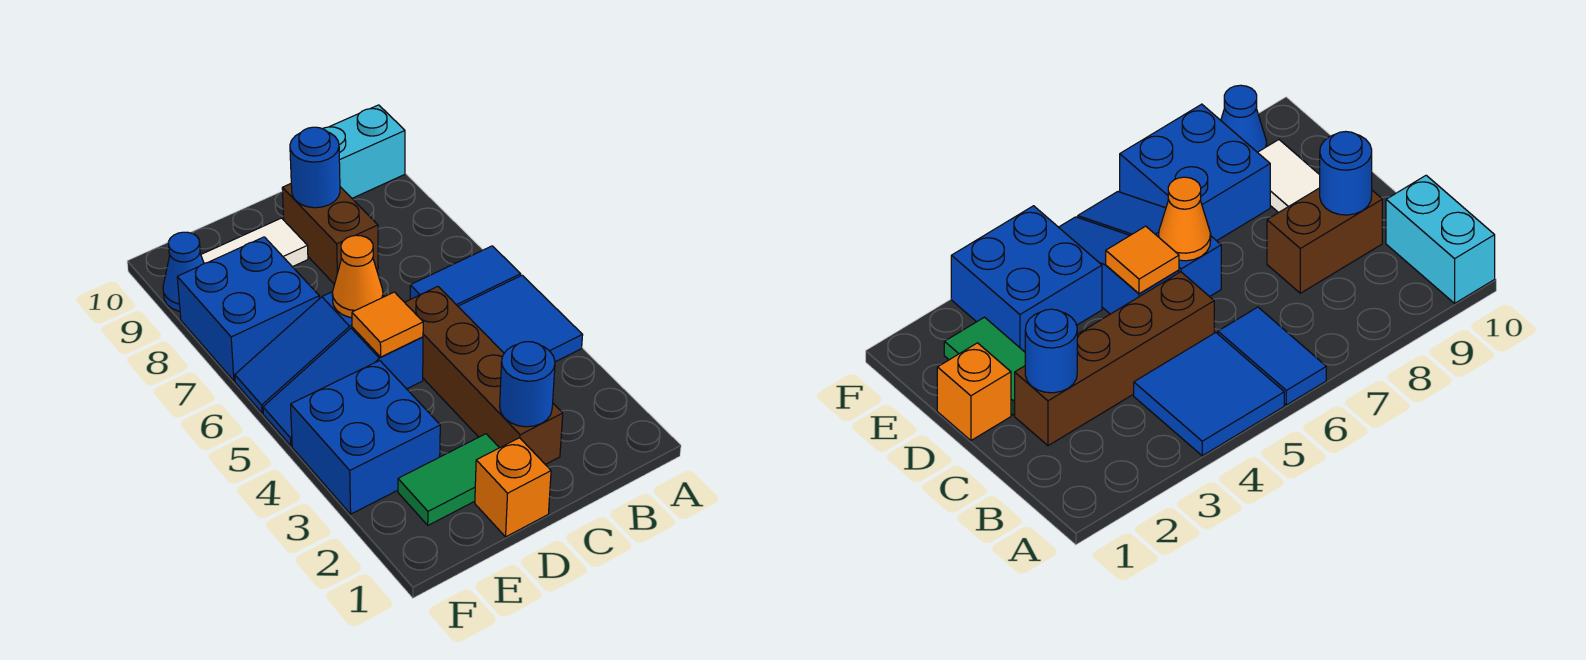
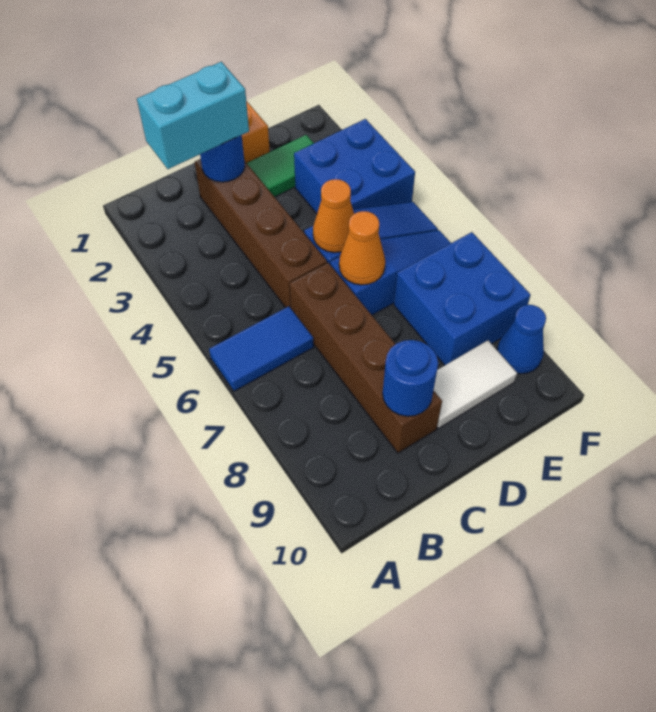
blue 2x2 tile [458,275,583,362] -> none
cyan 1x2 brick [323,105,405,198] -> cyan 1x2 brick moved to [137,62,249,169]
brown 1x2 brick [282,184,378,284] -> brown 1x4 brick [290,263,442,453]
orange 1x1 tile [352,292,423,357] -> orange 1x1 cone [313,179,354,253]

